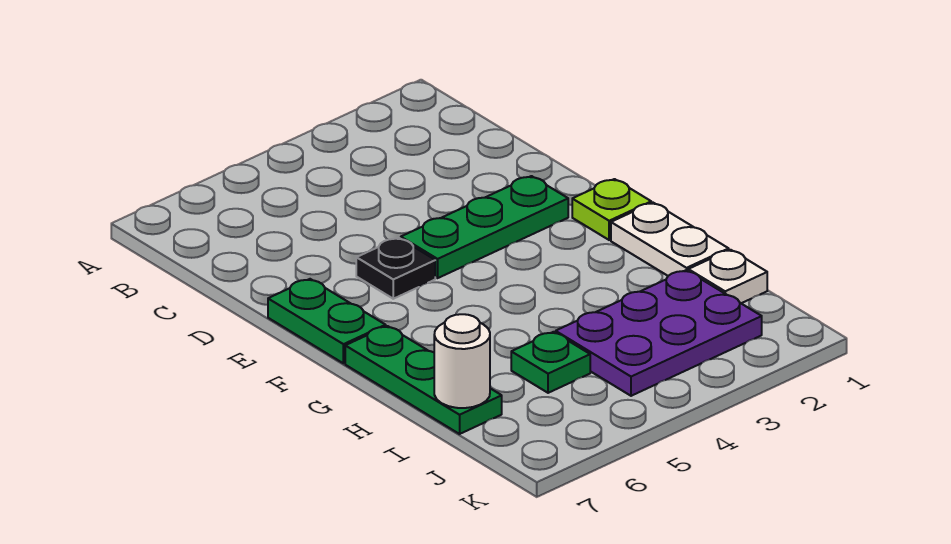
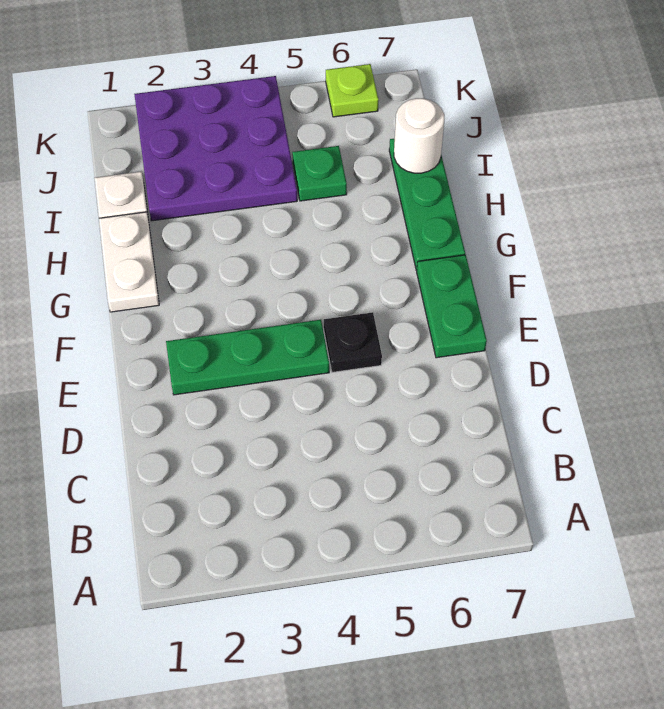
lime 1x1 plate [572,179,651,240] -> lime 1x1 plate moved to [326,64,379,117]
purple 2x3 plate [556,270,762,396] -> purple 3x3 plate [134,76,297,221]

